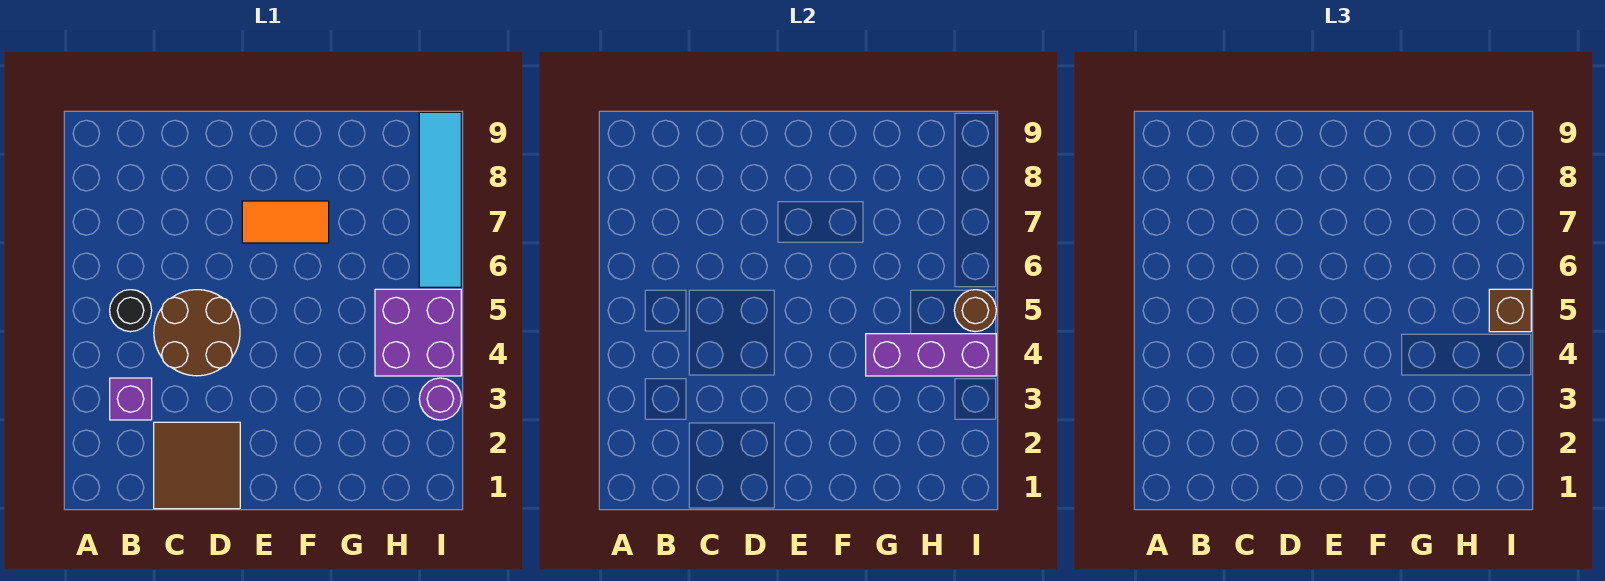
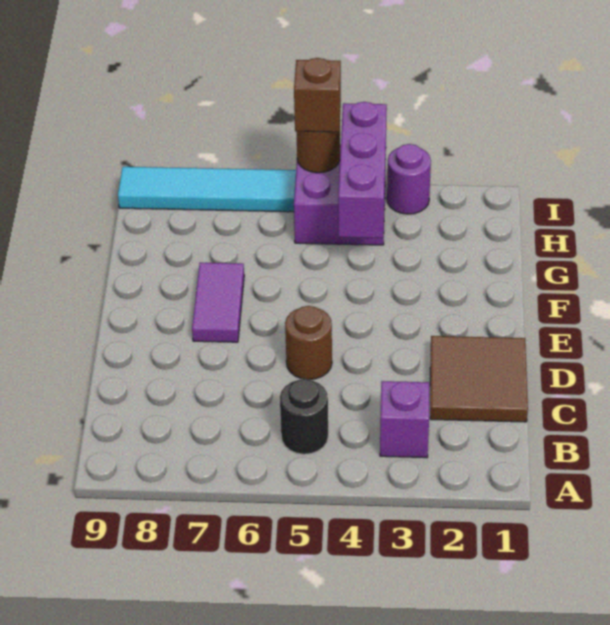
brown 2x2 round brick [154,290,240,376] -> brown 1x1 round brick [285,306,332,380]
orange 1x2 tile [242,201,329,243] -> purple 1x2 tile [192,263,244,342]

